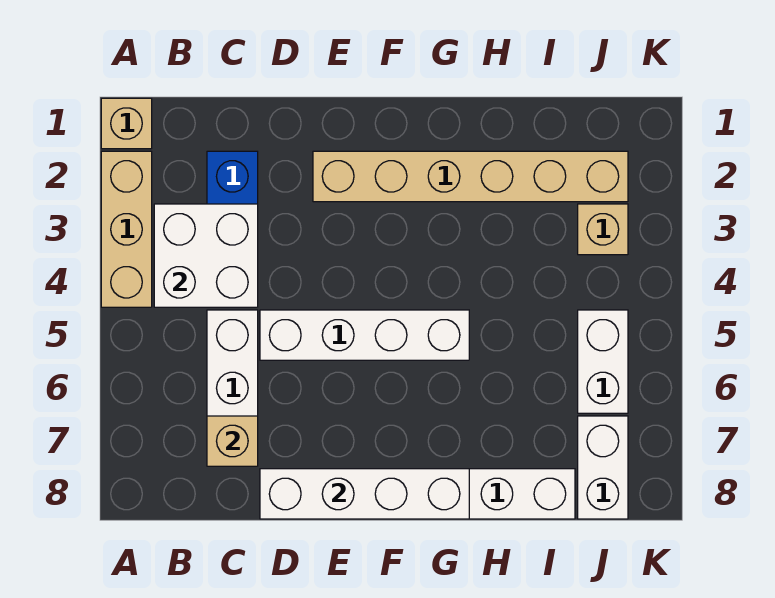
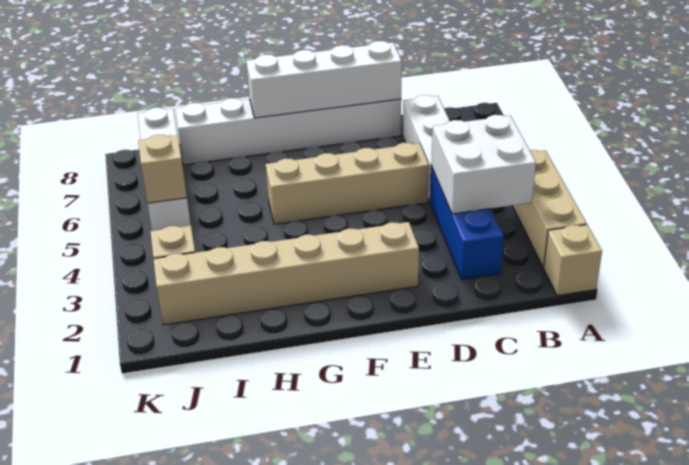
tan 1x1 brick [207,416,258,466] -> tan 1x1 brick moved to [138,135,187,203]
white 1x4 brick [260,310,469,360] -> tan 1x4 brick [266,143,429,224]

